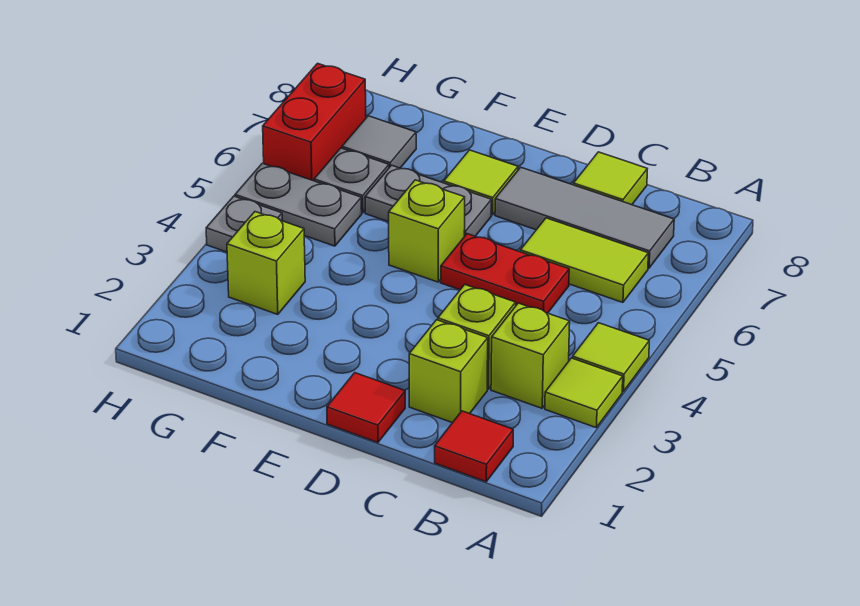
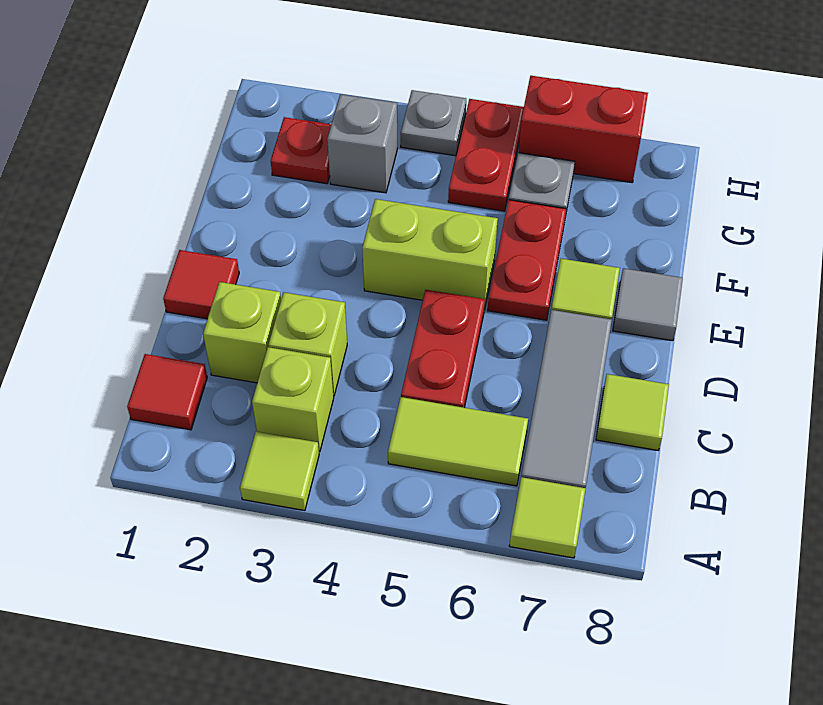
lime 1x1 tile [573,323,649,392] -> lime 1x1 tile moved to [509,477,586,558]
lime 1x2 tile [520,218,648,302] -> lime 1x2 tile turned to [388,397,528,486]
lime 1x1 brick [389,180,465,282] -> lime 1x2 brick [362,199,498,310]
grey 1x2 plate [365,165,492,237] -> red 1x2 plate [488,200,566,320]
none -> red 1x1 plate [271,117,331,184]
lime 1x1 brick [227,212,305,314] -> grey 1x1 brick [327,94,397,193]
grey 1x2 plate [235,163,362,246] -> red 1x2 plate [448,99,524,211]
grey 1x1 tile [342,116,416,168] -> grey 1x1 tile moved to [613,268,683,341]

